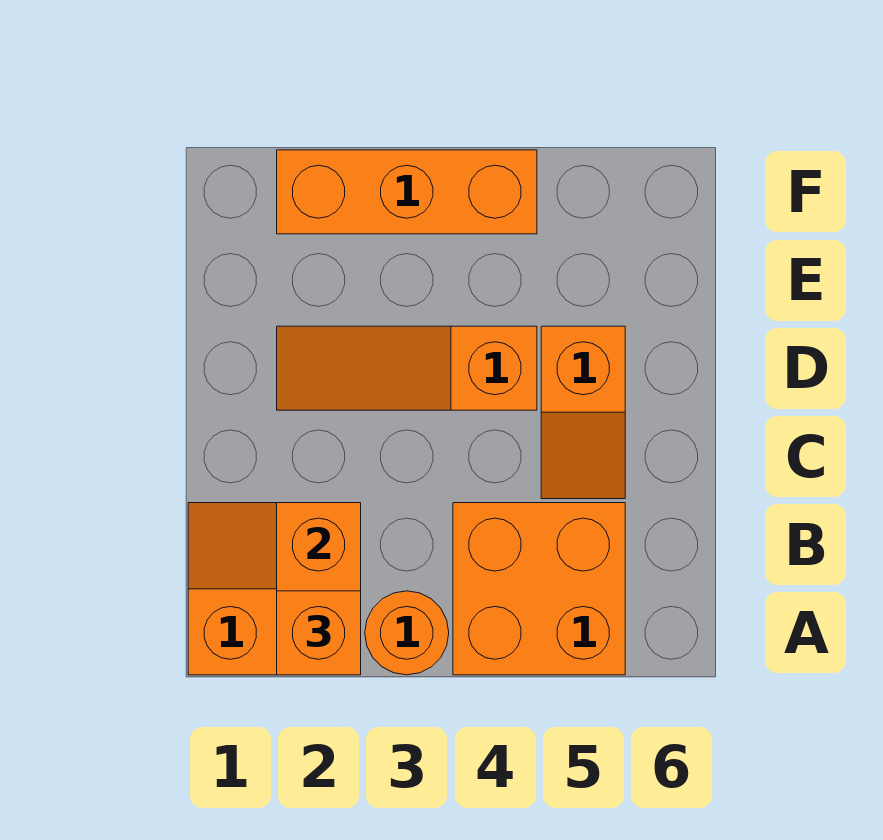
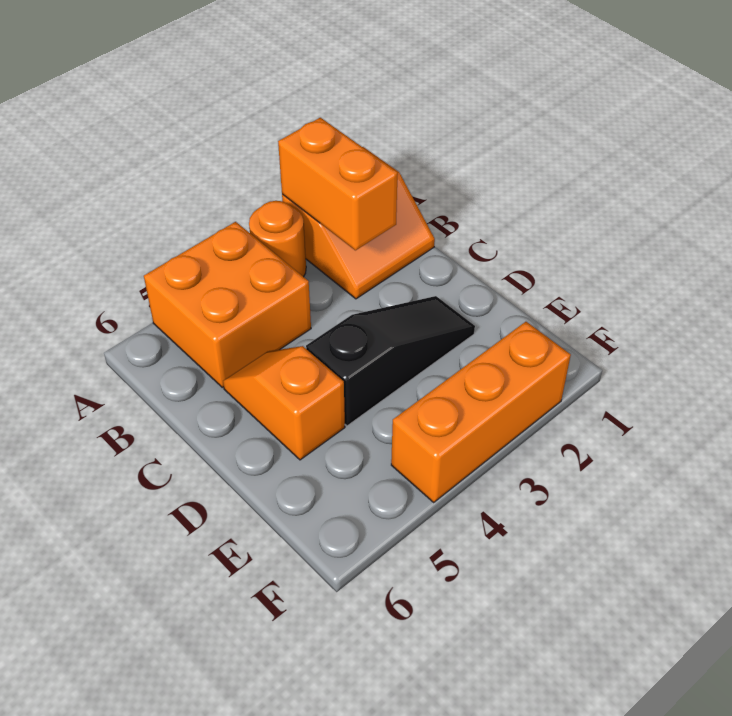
orange 1x1 brick [277,591,361,675] -> none
orange 1x3 slope [277,326,537,410] -> black 1x3 slope [306,296,475,426]

